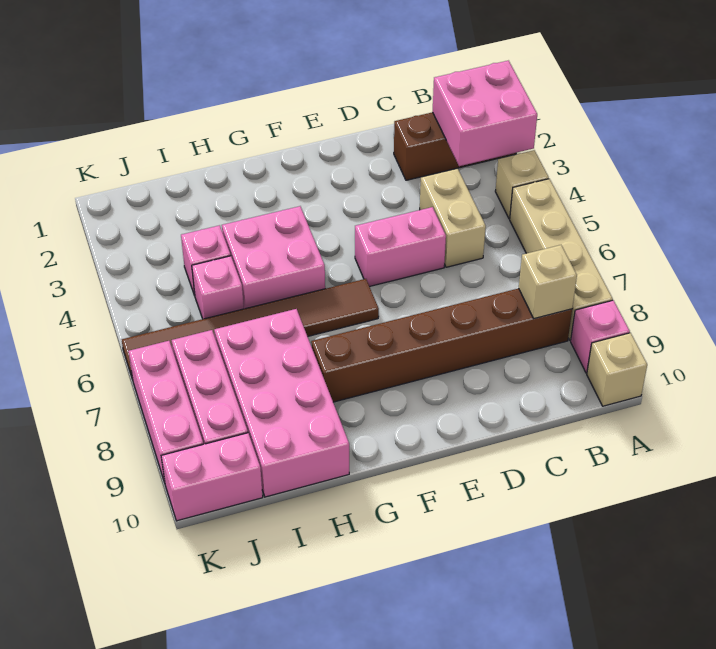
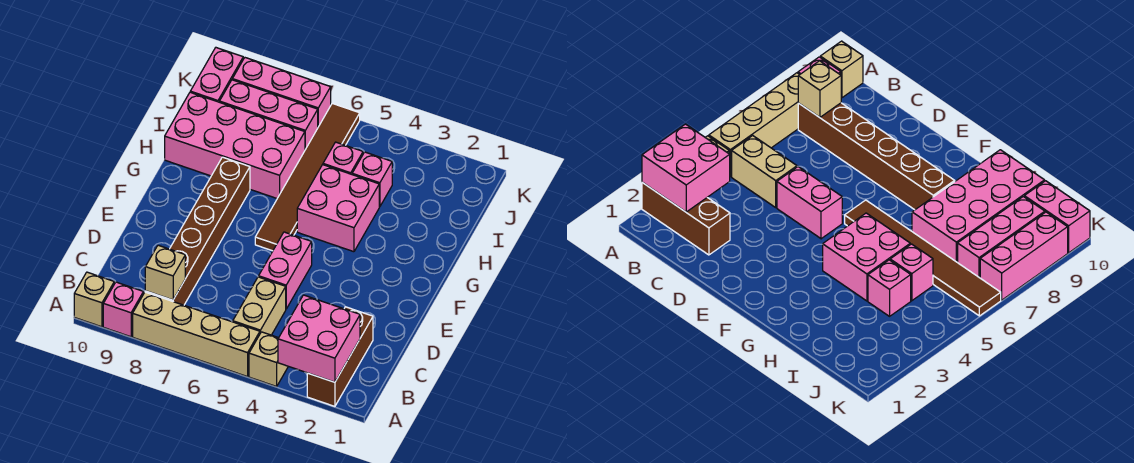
tan 1x2 brick [420,169,486,267] -> tan 1x2 brick turned to [233,277,286,335]

